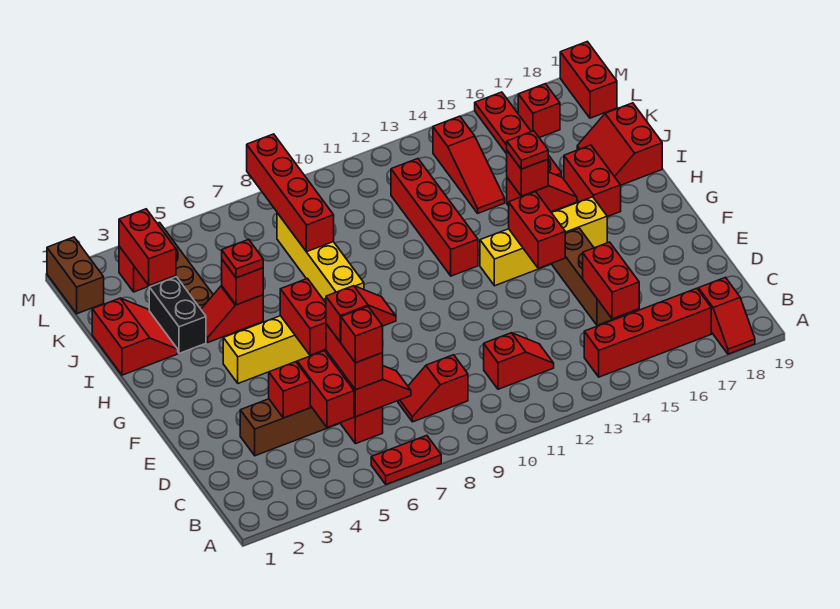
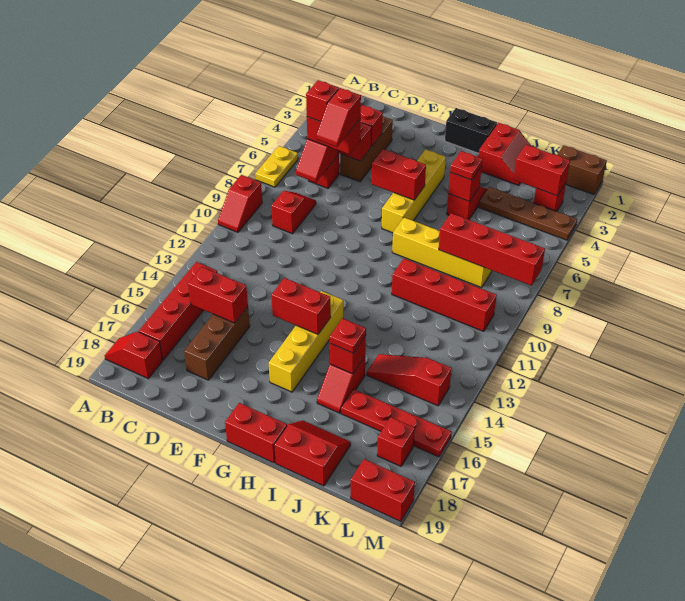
red 1x2 plate [371,435,441,484] -> yellow 1x2 plate [255,146,298,187]
red 1x2 slope [484,333,554,389] -> red 1x2 slope moved to [218,175,262,232]
brown 1x3 brick [552,228,623,325] -> brown 1x3 brick turned to [184,307,250,380]
red 1x4 brick [391,159,478,276] -> red 1x4 brick moved to [392,259,497,331]
red 1x2 brick [564,145,621,217] -> red 1x2 brick moved to [225,403,287,463]
red 2x2 slope [92,298,178,375] -> red 2x2 slope turned to [478,123,531,185]
black 1x2 brick [149,277,206,353] -> black 1x2 brick moved to [445,108,497,153]

